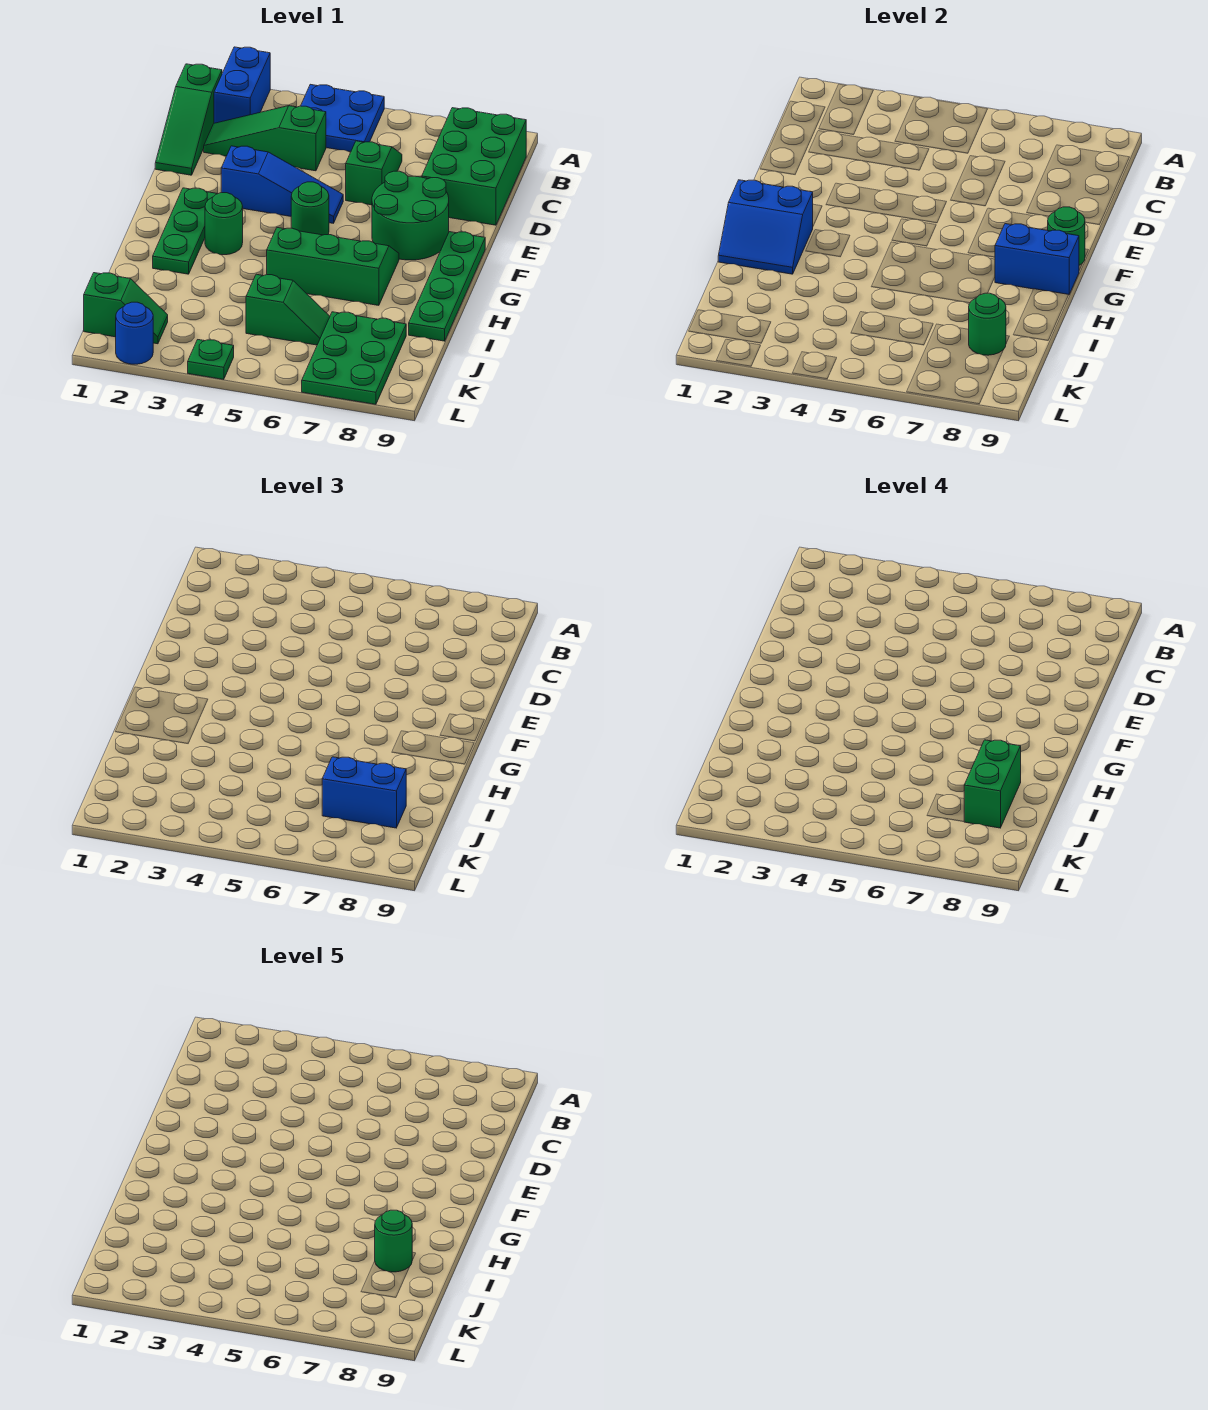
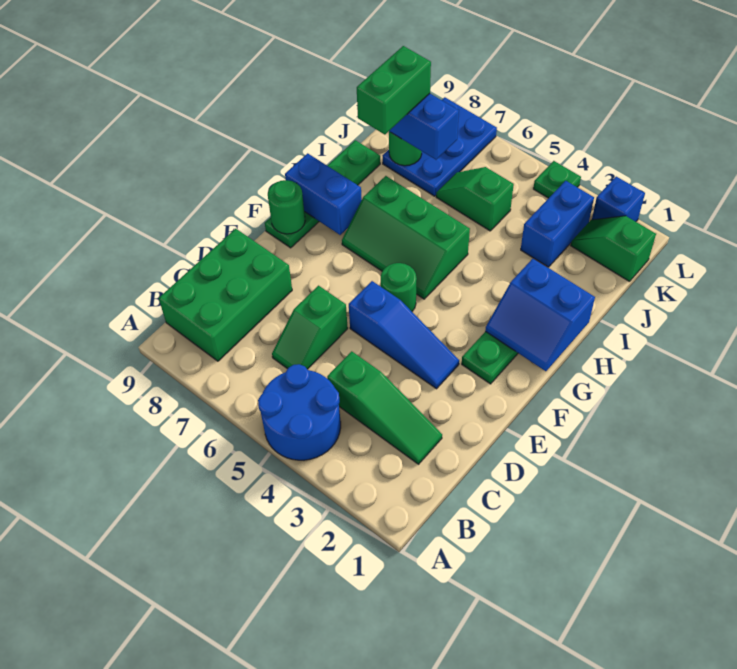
blue 1x2 brick [214,47,270,123] -> blue 1x2 brick moved to [521,181,594,267]
blue 2x2 plate [301,84,384,152] -> blue 2x2 round brick [258,364,341,460]
green 1x3 slope [155,64,222,175] -> none
blue 1x3 slope [221,146,343,223] -> blue 1x3 slope turned to [349,281,459,389]
green 2x2 round brick [372,171,449,260] -> none
blue 2x2 slope [718,180,813,274] -> blue 2x2 slope turned to [485,259,595,371]
green 1x1 round brick [205,193,243,255] -> none
green 1x1 round brick [375,1210,412,1272] -> none
green 2x3 plate [302,312,406,404] -> blue 2x3 plate [383,97,497,196]
blue 1x1 round brick [116,302,153,364] -> blue 1x1 brick [592,177,645,222]

